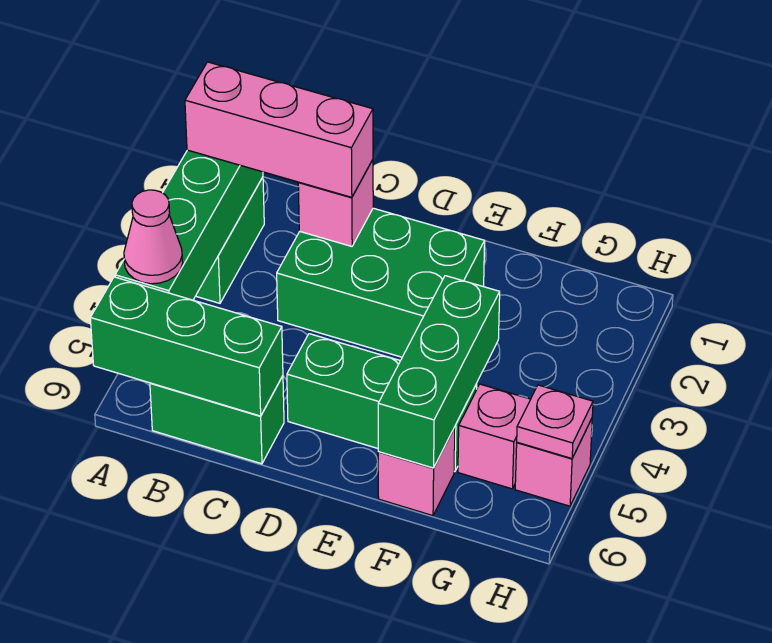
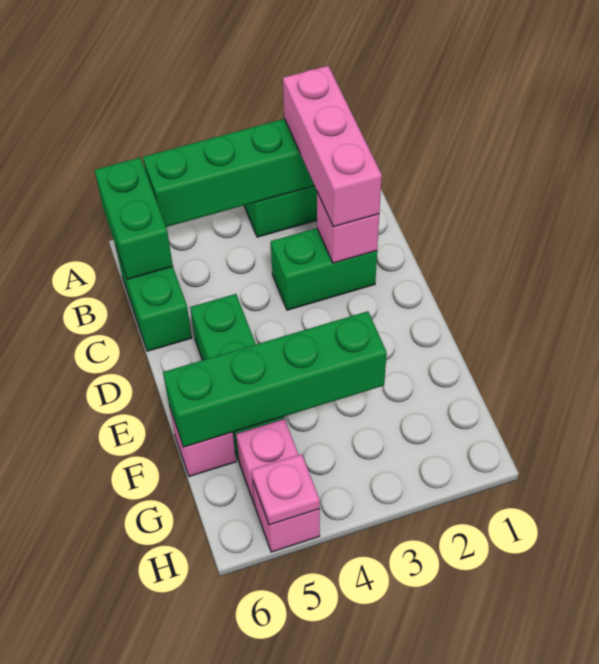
pink 1x1 cone [124,190,183,284] -> none
green 1x3 brick [90,277,283,416] -> green 1x2 brick [95,158,173,279]
green 2x3 brick [277,208,485,357] -> green 1x2 brick [271,228,377,310]
green 1x3 brick [378,276,500,468] -> green 1x4 brick [163,311,387,447]

